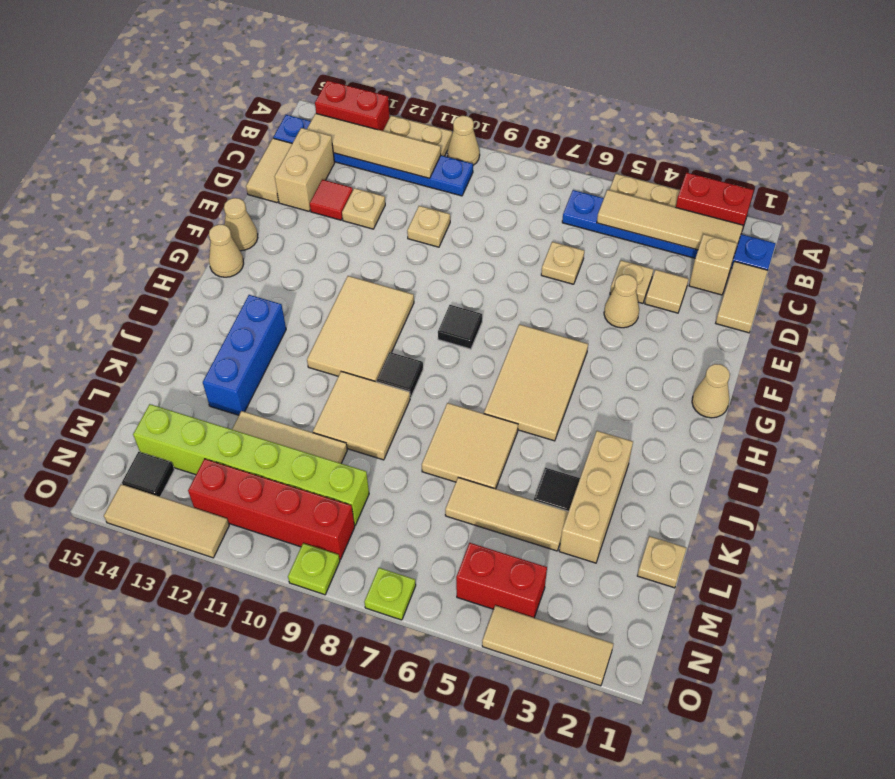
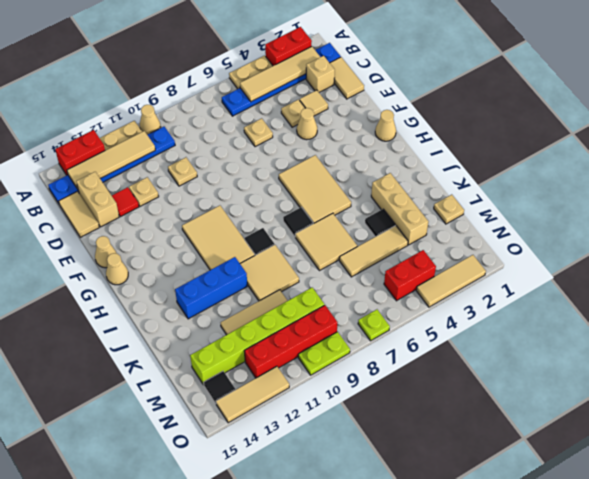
black 1x1 tile [438,305,482,349] -> black 1x1 tile moved to [283,207,313,237]
blue 1x3 brick [203,295,286,415] -> blue 1x3 brick turned to [175,257,247,319]
lime 1x1 plate [288,543,340,595] -> lime 1x2 plate [298,332,350,375]

